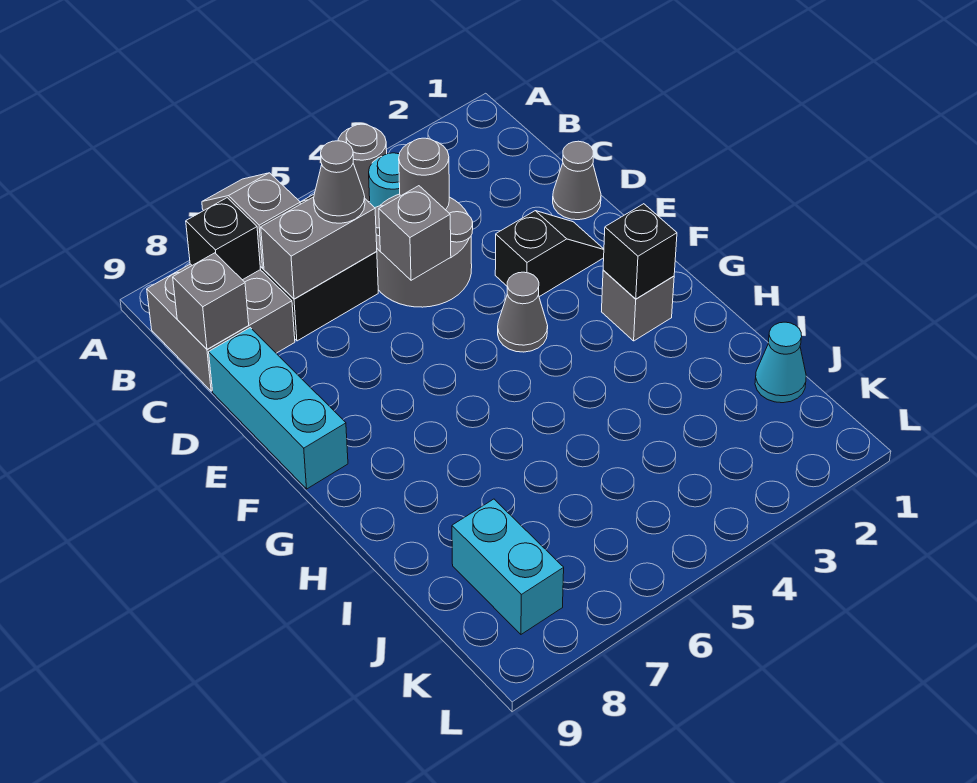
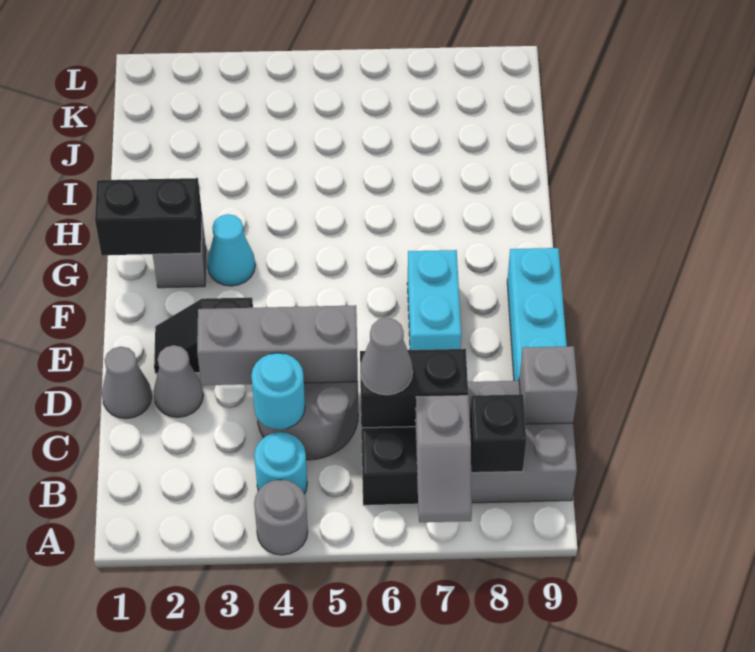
grey 1x1 round brick [399,138,449,210] -> cyan 1x1 round brick [251,353,305,430]
grey 1x2 brick [261,197,377,299] -> black 1x2 brick [360,349,468,428]
grey 1x1 brick [379,186,451,280] -> grey 1x3 brick [197,305,358,385]
grey 1x1 cone [498,272,548,352] -> grey 1x1 cone moved to [153,345,203,417]
black 1x1 brick [603,204,677,299] -> black 1x2 brick [95,178,202,255]
cyan 1x1 cone [755,322,806,403] -> cyan 1x1 cone moved to [207,214,255,286]
cyan 1x2 brick [452,499,564,634] -> cyan 1x2 brick moved to [407,250,461,350]

